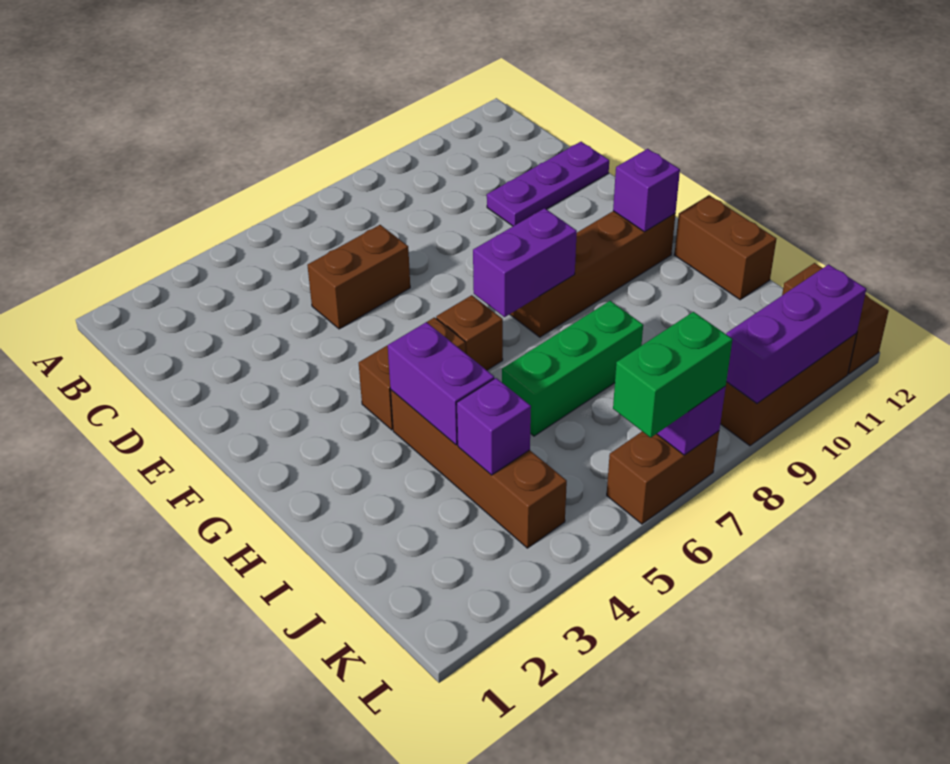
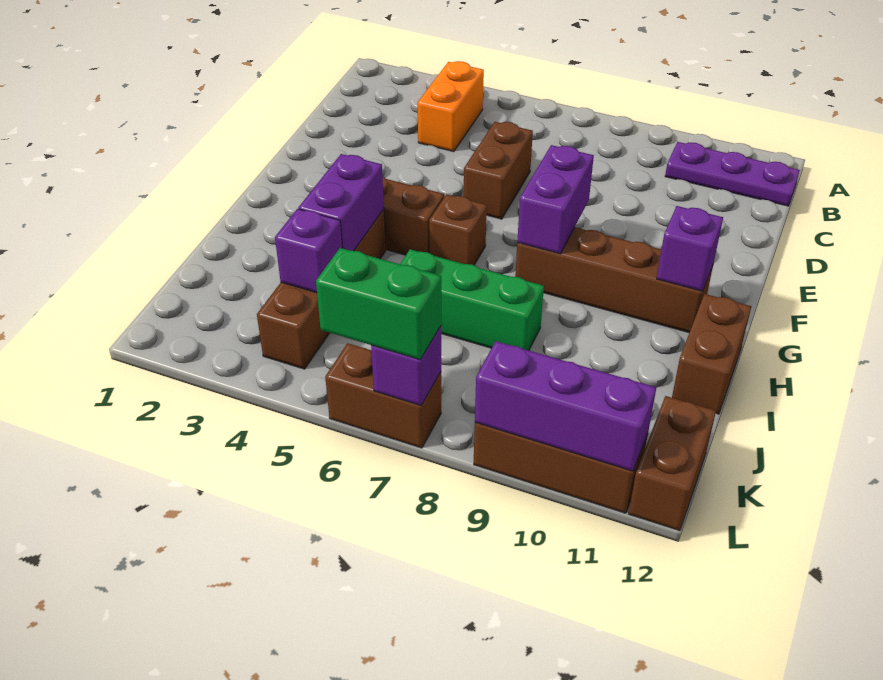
none -> orange 1x2 brick [418,61,484,152]
brown 1x2 brick [307,225,410,329] -> brown 1x2 brick turned to [464,122,533,219]
purple 1x3 plate [487,142,609,226] -> purple 1x3 plate moved to [665,142,800,206]
purple 1x2 brick [473,208,577,317] -> purple 1x2 brick turned to [517,145,594,254]

